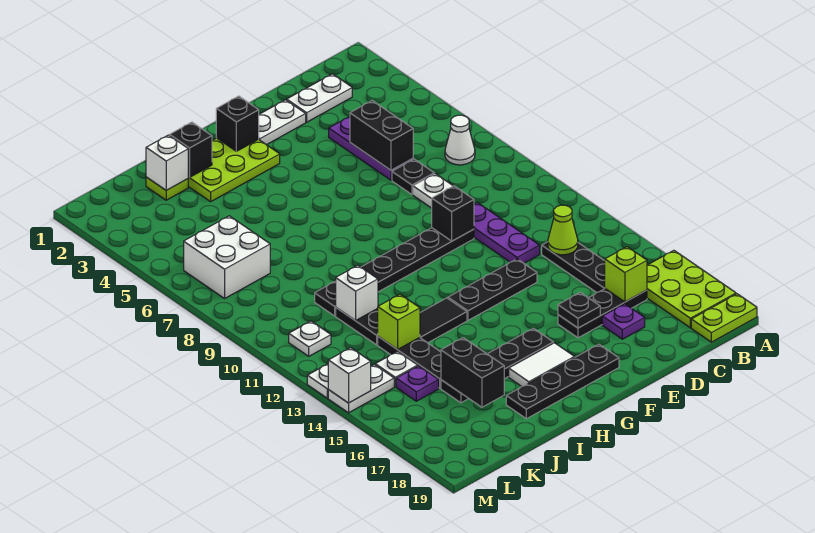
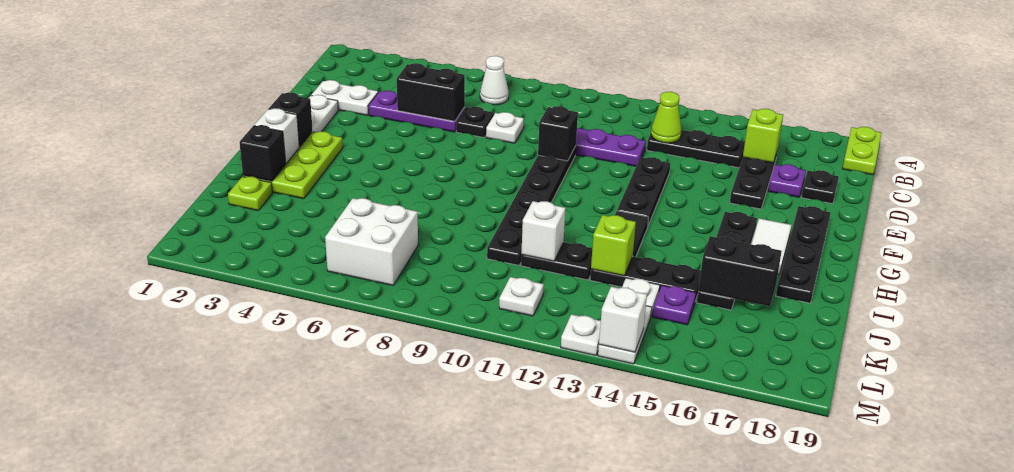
lime 2x3 plate [647,250,736,328] -> none
white 1x2 plate [287,74,352,122] -> white 1x2 plate turned to [311,80,378,115]
black 1x1 plate [558,292,600,328] -> black 1x1 plate moved to [801,170,839,204]
white 1x1 brick [146,135,188,190] -> white 1x1 brick moved to [254,108,299,163]

